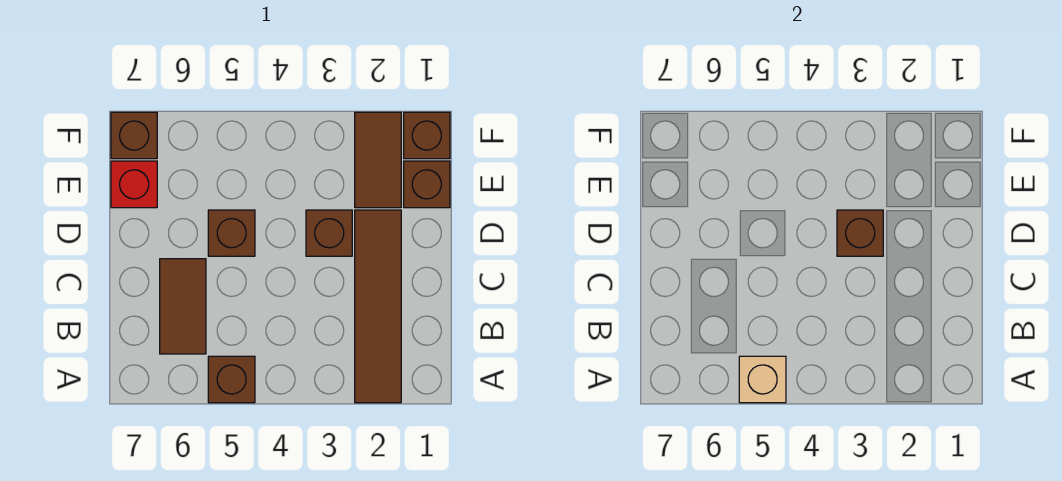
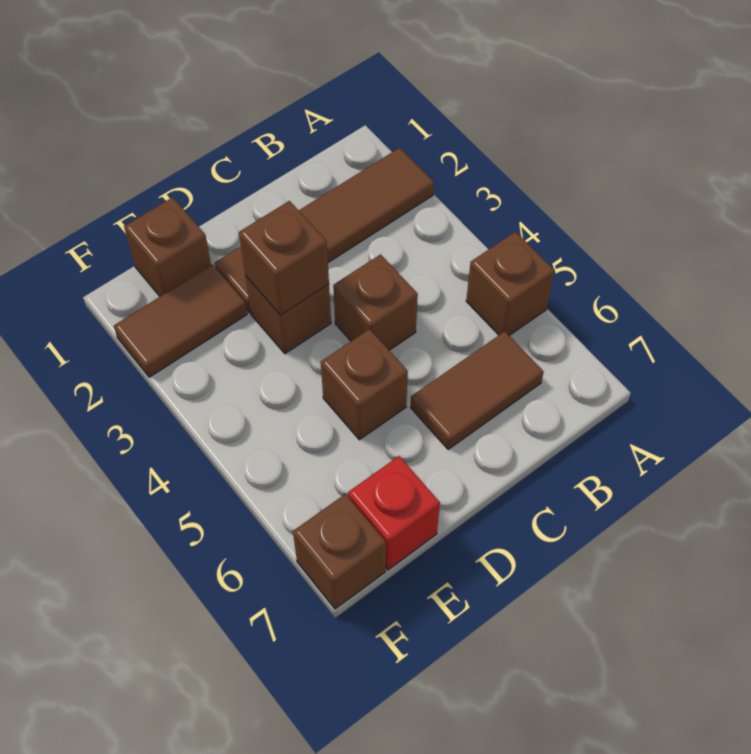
tan 1x1 brick [739,356,786,403] -> none
brown 1x1 brick [404,112,450,159] -> brown 1x1 brick moved to [333,254,418,350]

